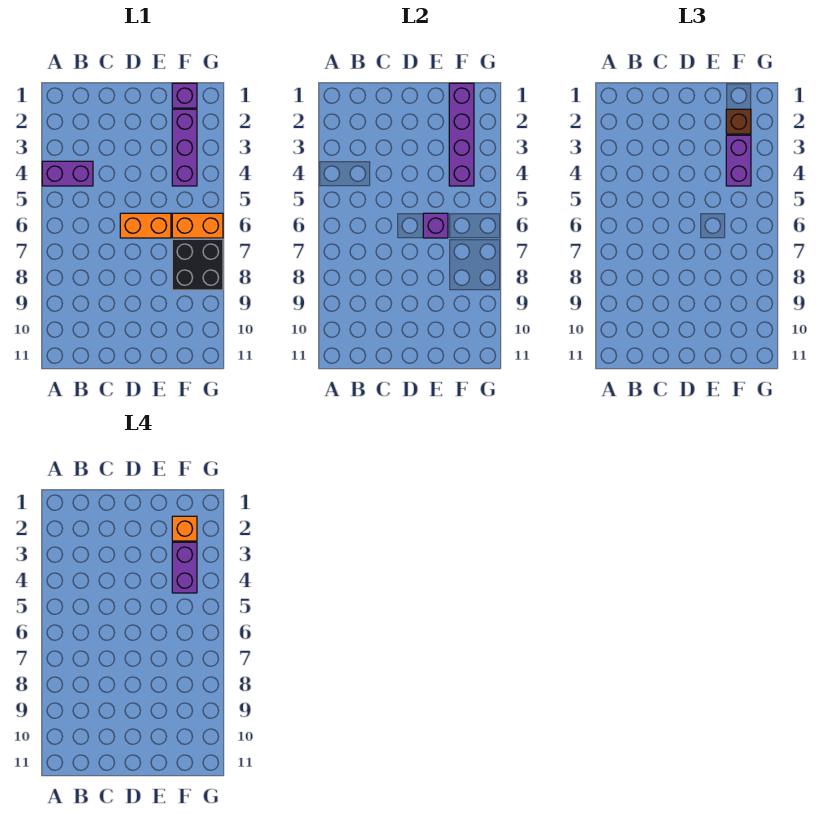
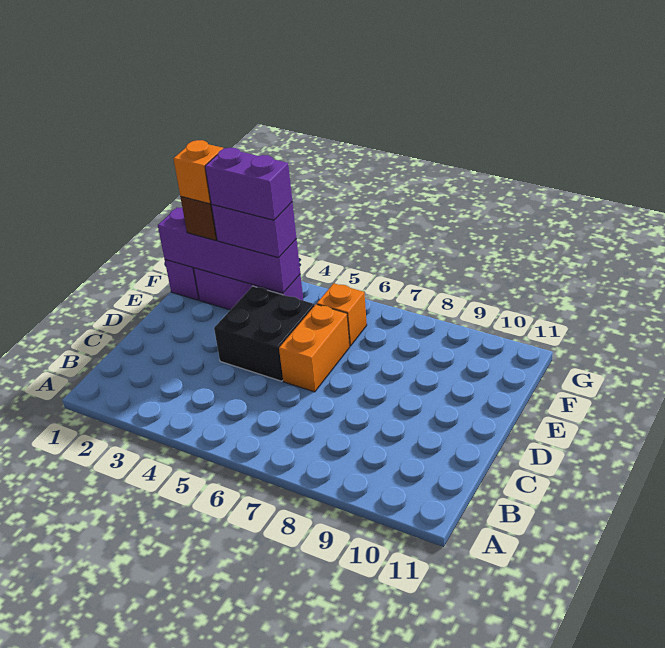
purple 1x2 brick [42,161,93,186] -> none
purple 1x1 brick [423,213,448,238] -> none
orange 1x2 brick [172,213,223,238] -> orange 1x1 brick [317,283,367,346]
black 2x2 brick [172,239,223,290] -> black 2x2 brick moved to [214,286,314,381]

